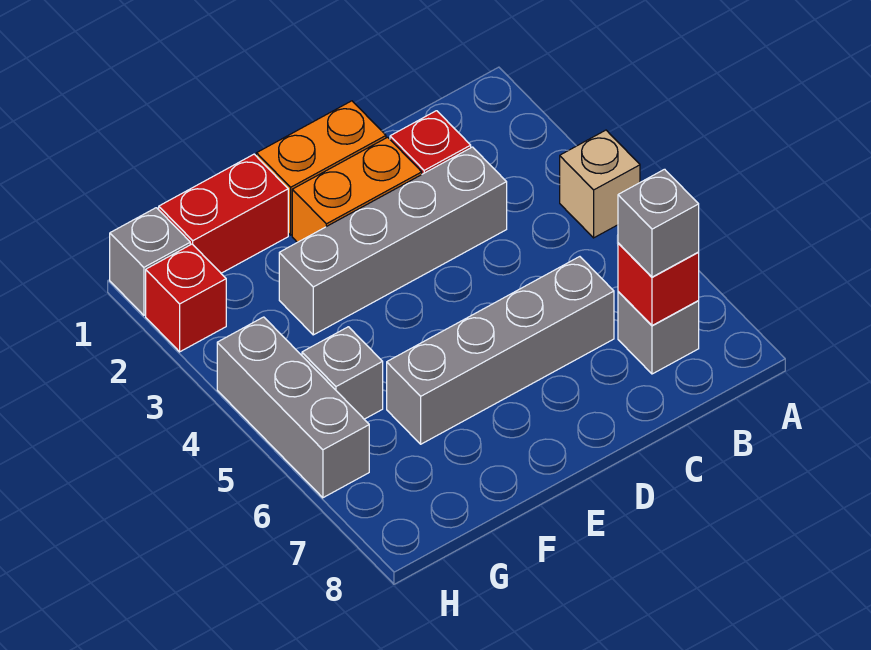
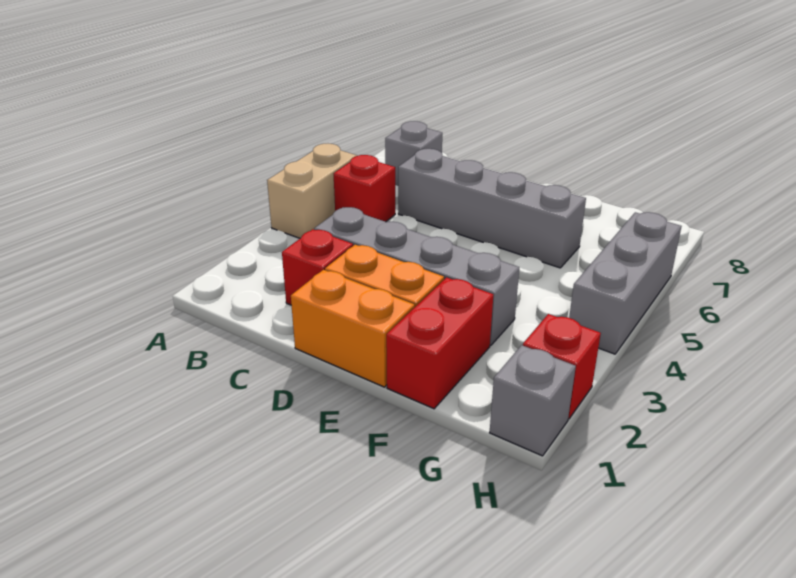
tan 1x1 brick [560,130,640,238] -> tan 1x2 brick [267,144,357,238]
red 1x1 brick [618,243,699,326] -> red 1x1 brick moved to [333,155,395,222]
grey 1x1 brick [618,169,699,277] -> none
red 1x2 brick [159,154,288,273] -> red 1x2 brick turned to [386,277,493,409]
grey 1x1 brick [302,327,383,419] -> none

